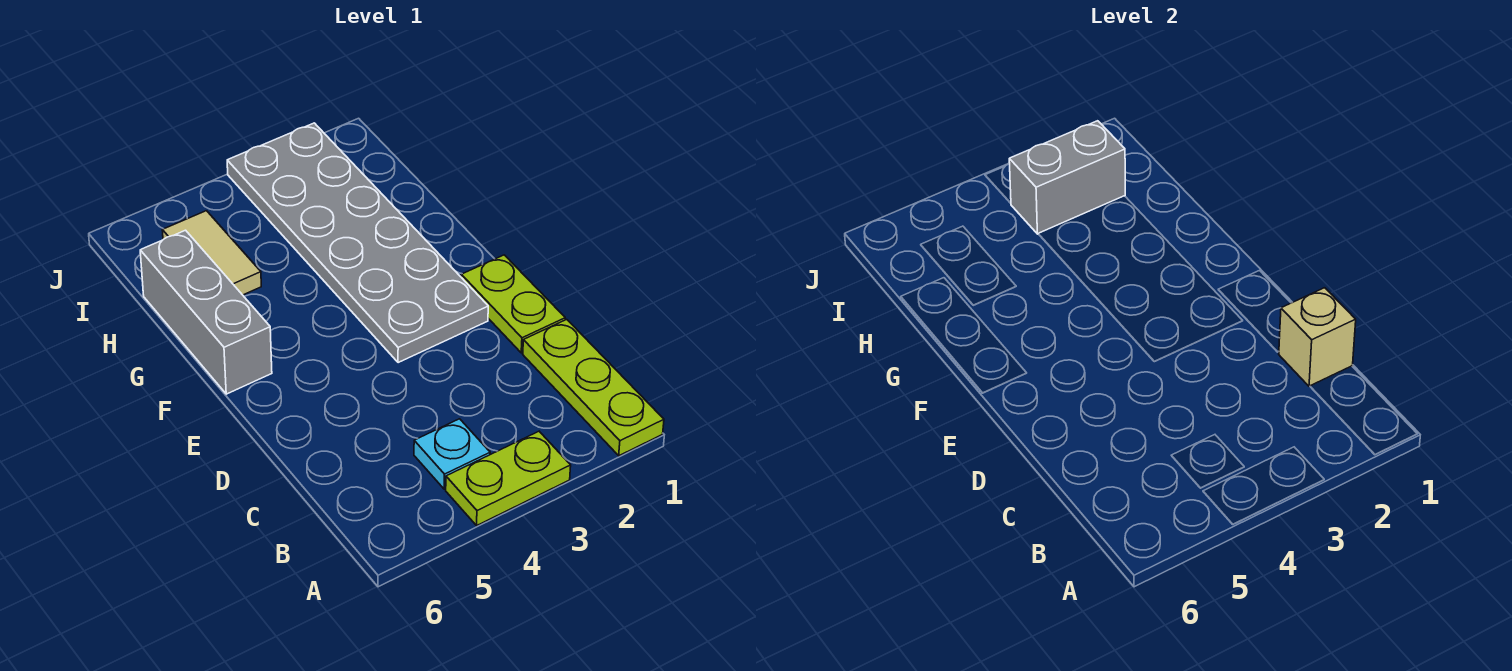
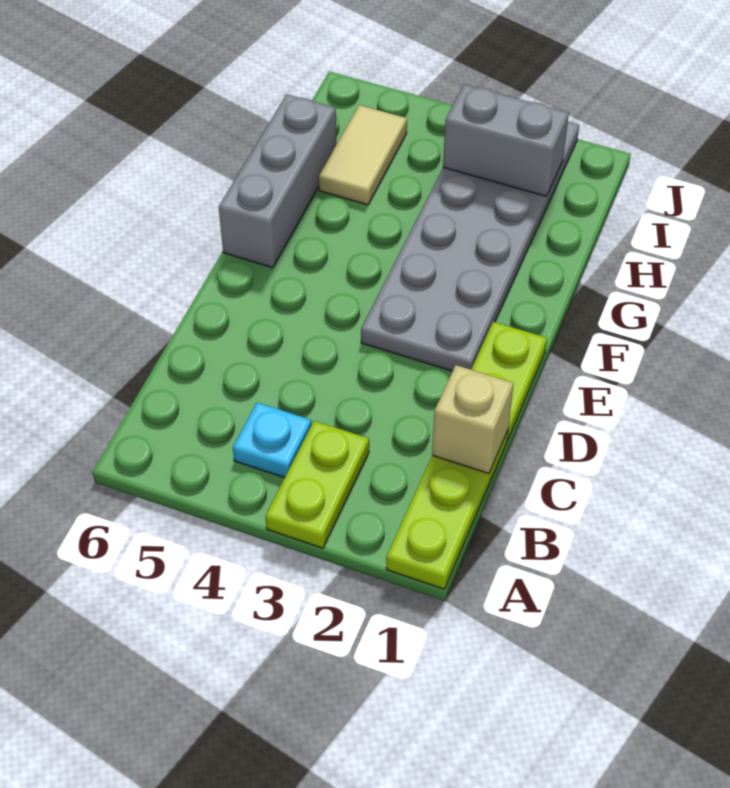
lime 1x2 plate [446,431,571,525] -> lime 1x2 plate turned to [266,421,369,548]

